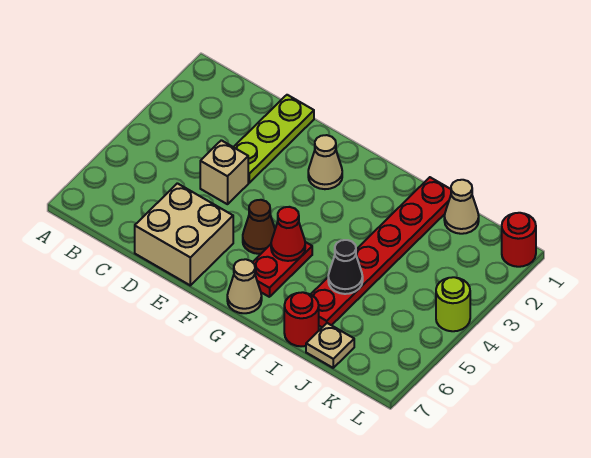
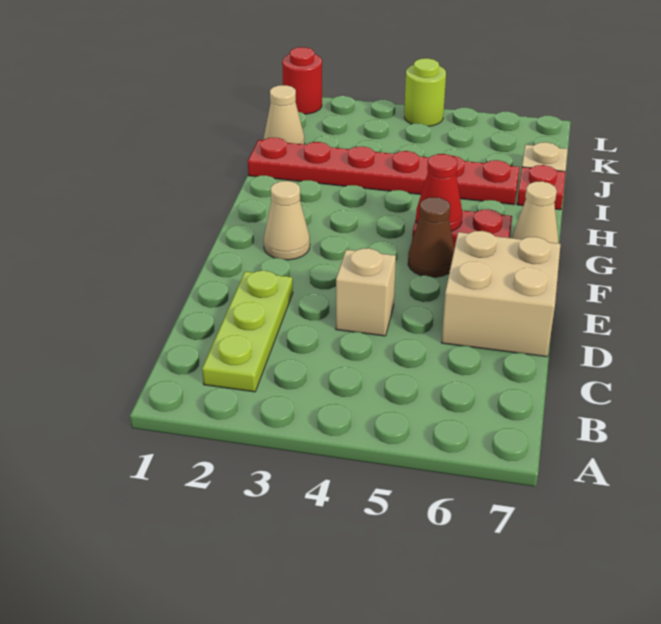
lime 1x3 plate [234,95,314,183] -> lime 1x3 plate turned to [202,271,293,392]
black 1x1 cone [328,240,363,294] -> none
red 1x1 round brick [284,292,319,346] -> red 1x1 plate [517,165,565,210]

